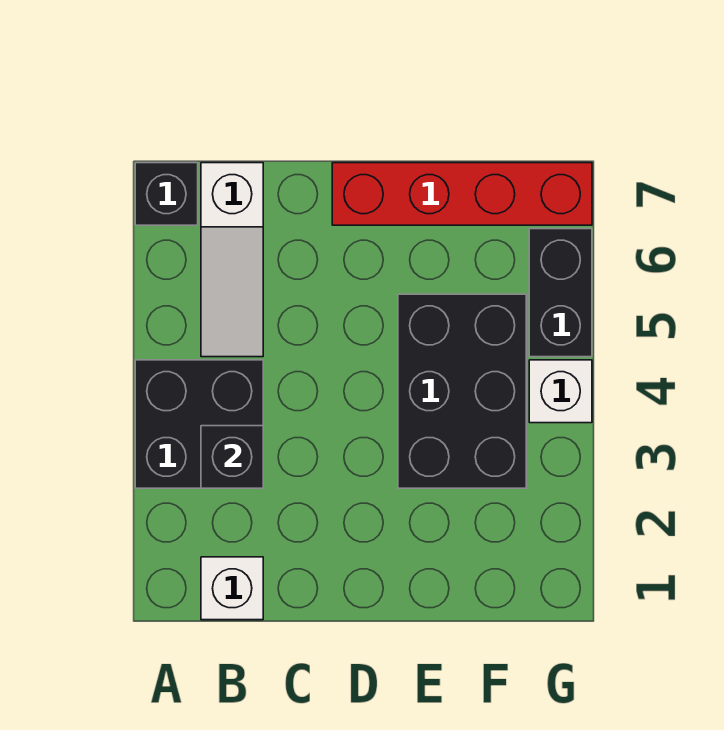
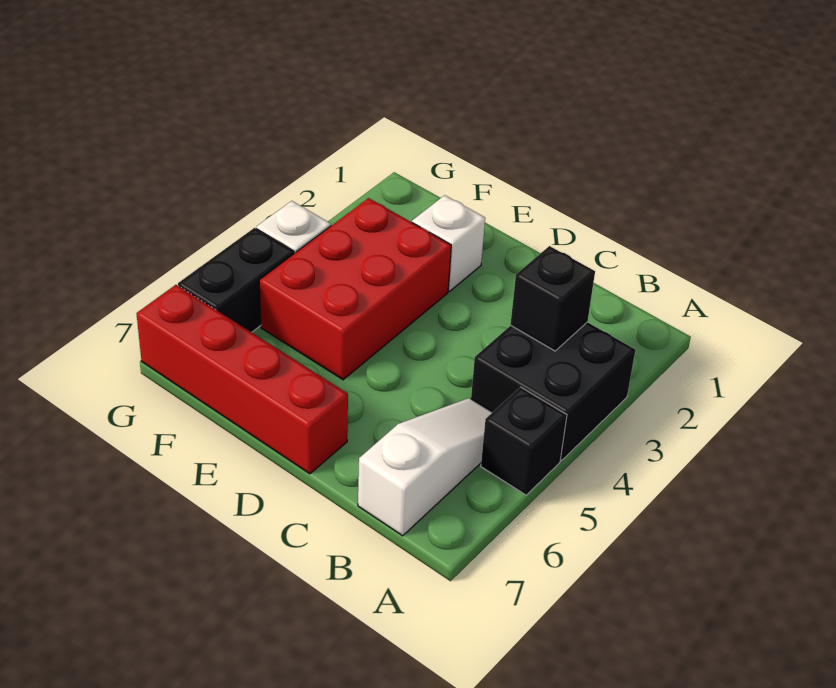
black 1x1 brick [135,163,198,225] -> black 1x1 brick moved to [481,387,567,495]
white 1x1 brick [201,557,263,620] -> white 1x1 brick moved to [412,195,485,291]
black 2x3 brick [398,294,526,488] -> red 2x3 brick [259,198,451,380]

